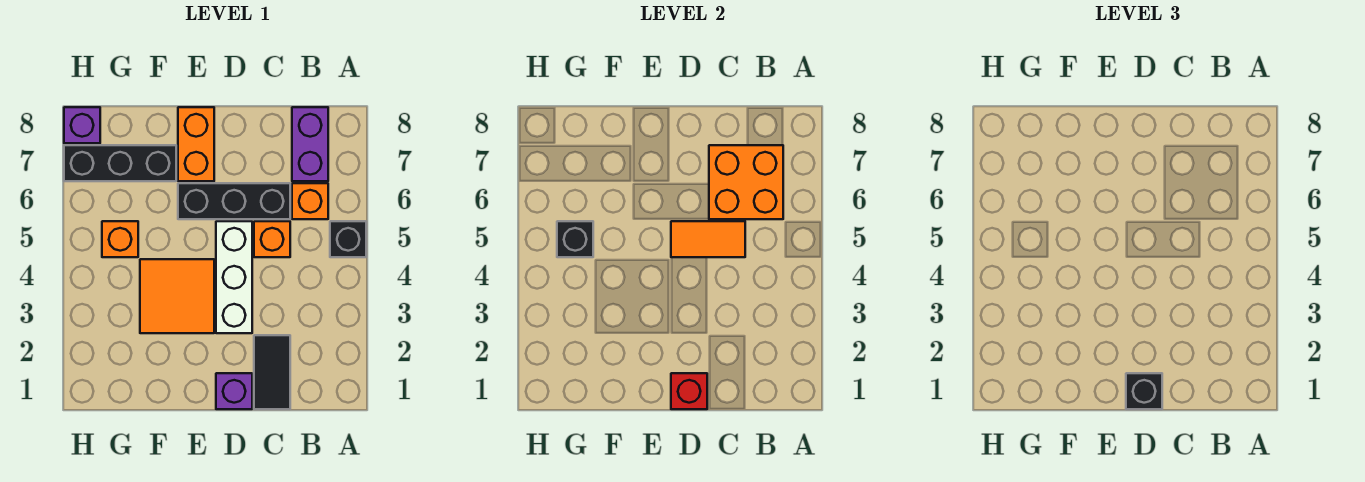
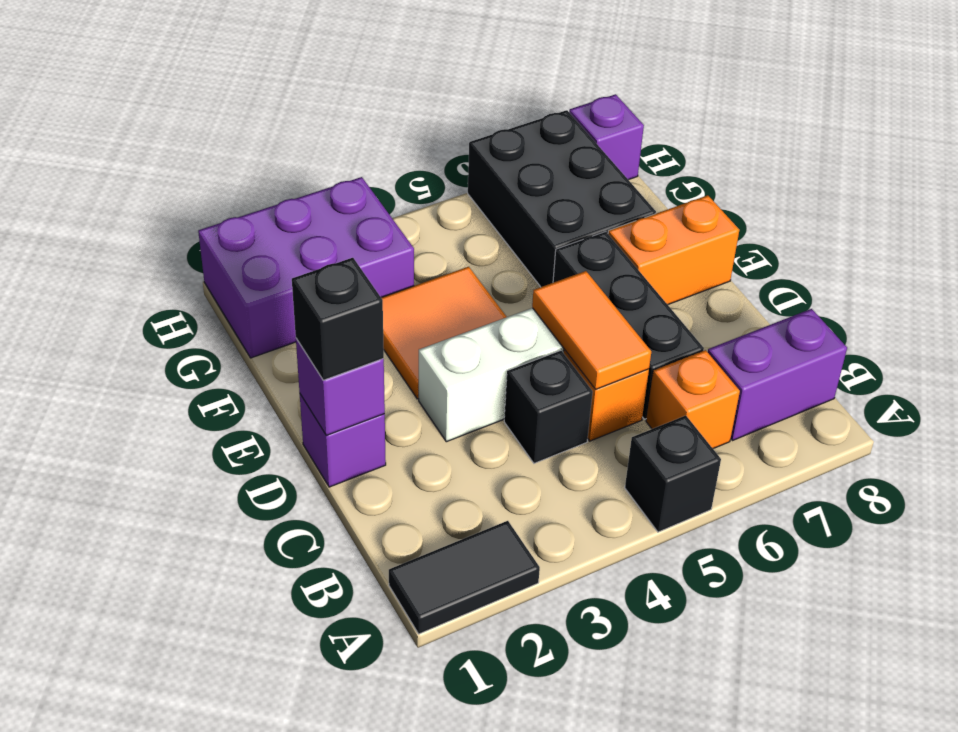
orange 2x2 brick [709,145,783,219] -> none
black 1x2 tile [254,335,290,409] -> black 1x2 tile moved to [389,521,540,634]
red 1x1 brick [671,373,707,409] -> purple 1x1 brick [296,339,385,435]
black 1x3 brick [64,145,176,181] -> black 2x3 brick [468,110,656,287]
none -> purple 2x3 brick [198,177,414,358]
orange 1x1 brick [102,221,138,257] -> none
black 1x1 brick [557,221,593,257] -> black 1x1 brick moved to [504,351,593,463]

